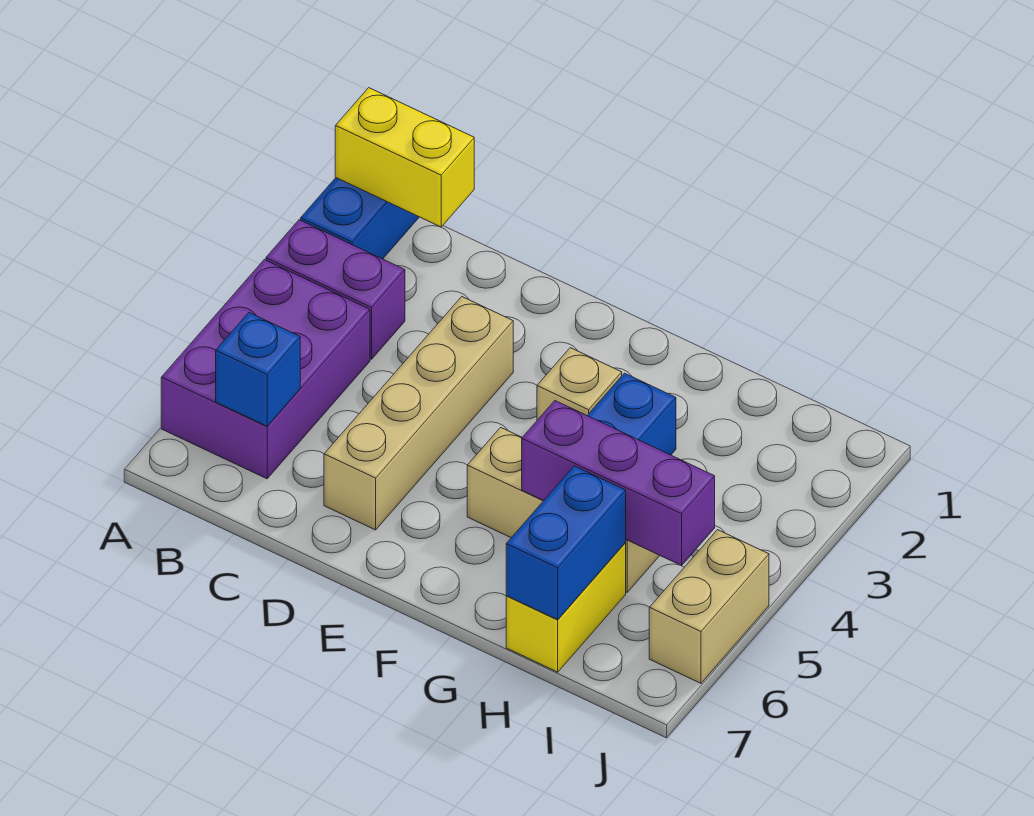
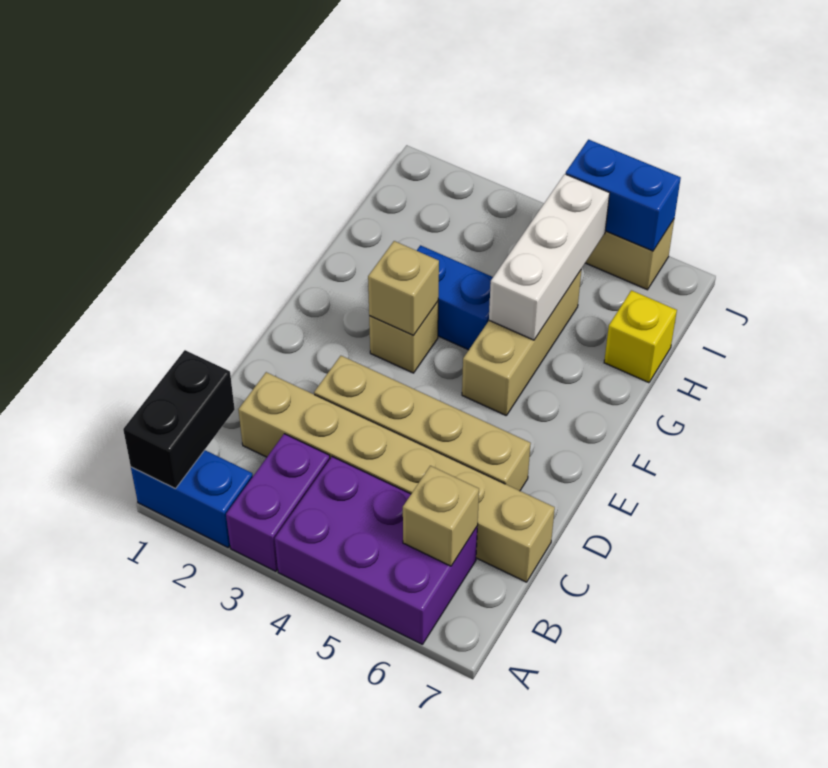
yellow 1x2 brick [335,88,474,227] -> black 1x2 brick [123,350,235,488]
blue 1x1 brick [216,313,300,426] -> tan 1x1 brick [403,466,479,566]
none -> tan 1x6 brick [238,372,555,582]
none -> tan 1x1 brick [368,241,439,336]
purple 1x3 brick [522,401,715,566] -> white 1x3 brick [489,174,610,340]
yellow 1x2 brick [506,542,626,672] -> yellow 1x1 brick [604,290,677,383]
blue 1x2 brick [506,466,626,620] -> blue 1x2 brick moved to [566,140,681,251]

